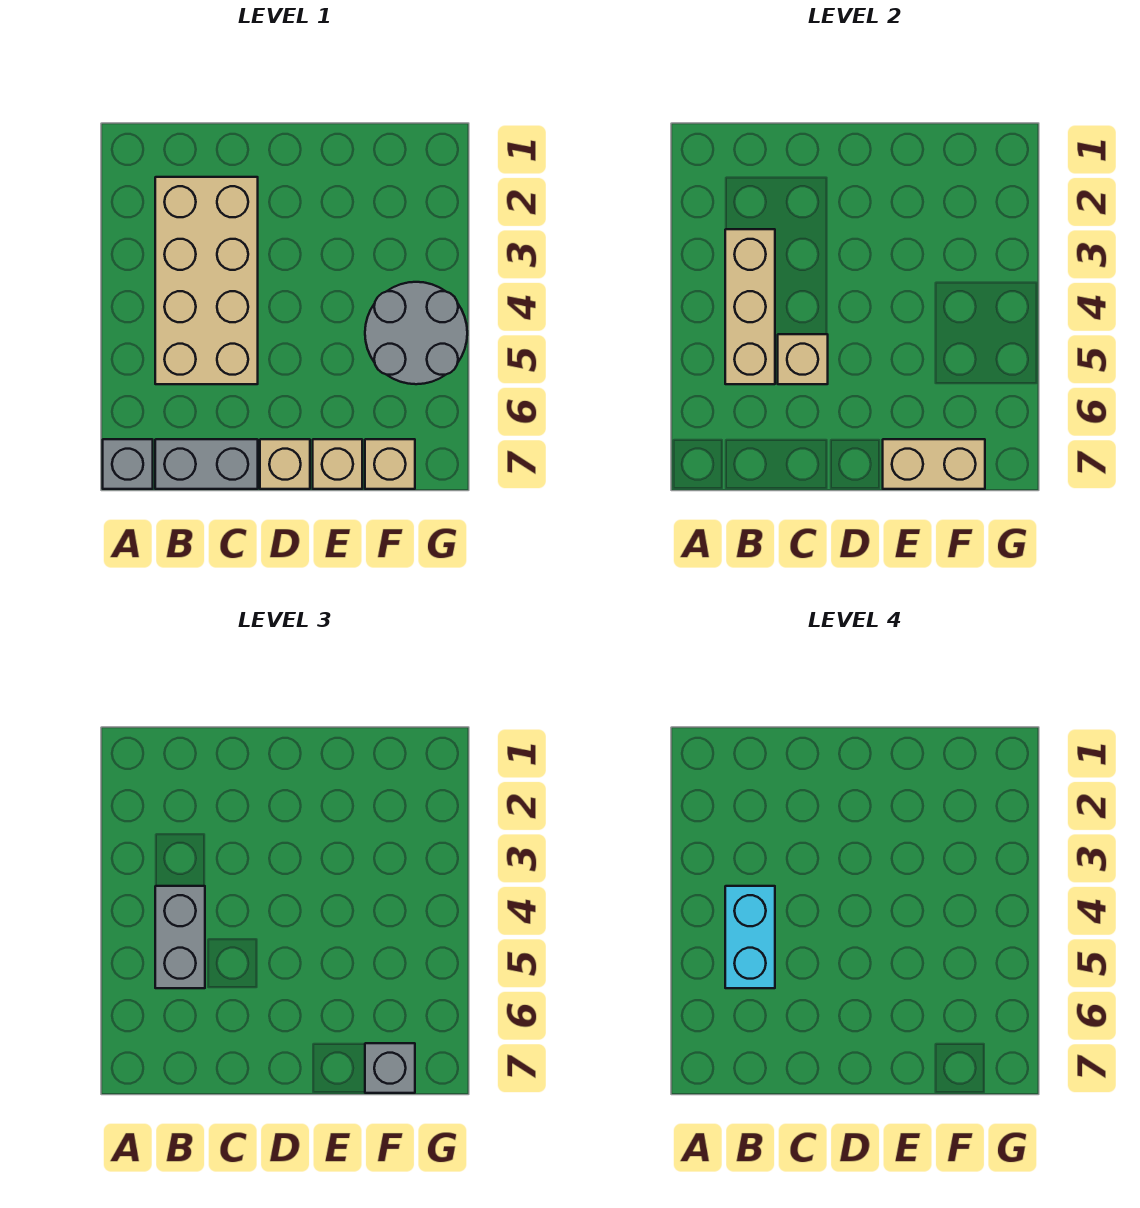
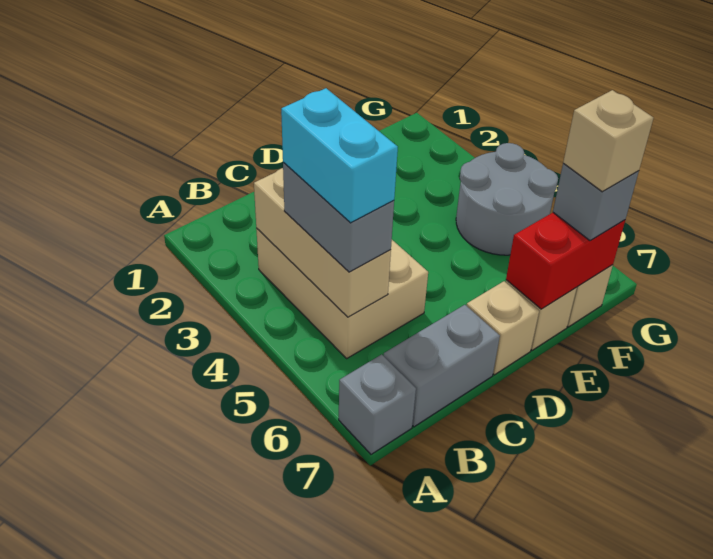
tan 2x4 brick [155,177,258,384] -> tan 2x3 brick [256,228,428,358]
tan 1x1 brick [778,334,828,384] -> tan 1x1 brick moved to [563,90,653,192]
tan 1x2 brick [883,439,985,489] -> red 1x2 brick [506,213,625,309]

